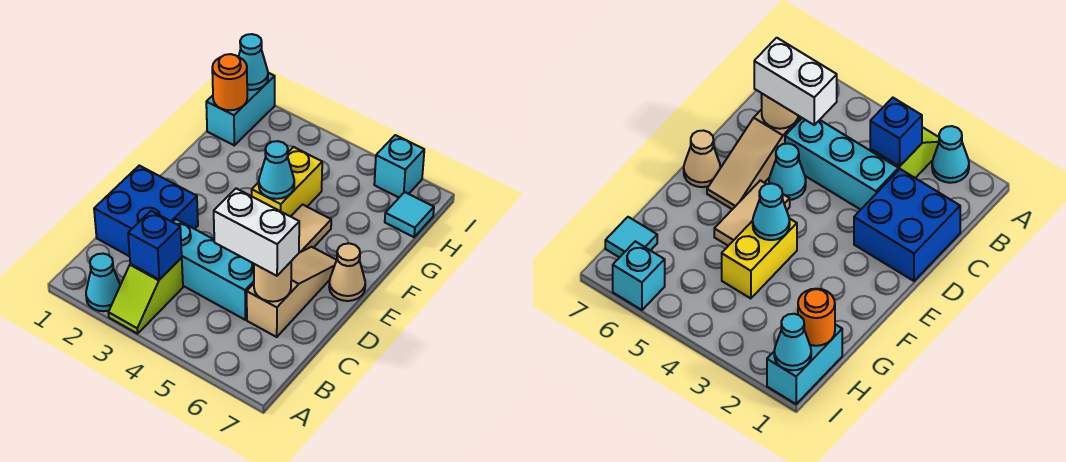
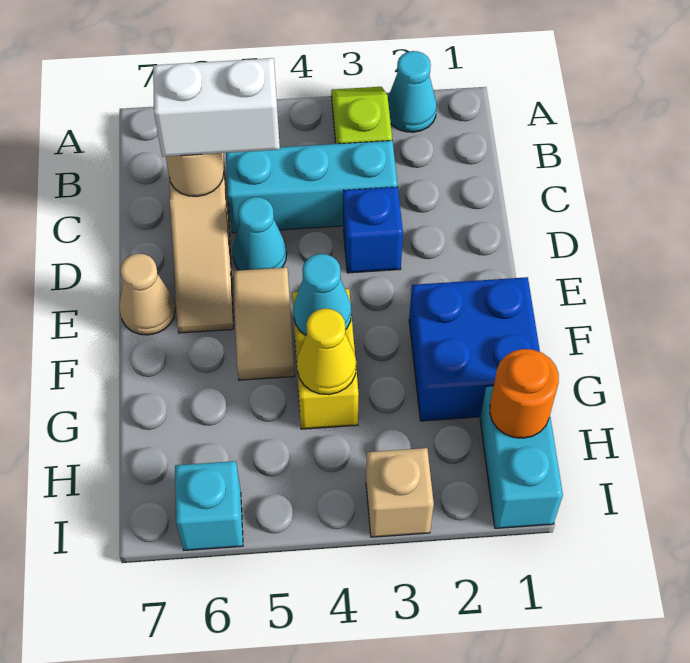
blue 1x1 brick [128,211,182,280] -> blue 1x1 brick moved to [343,187,403,273]
blue 2x2 brick [94,166,198,256] -> blue 2x2 brick moved to [409,277,540,421]
none -> yellow 1x1 cone [297,308,356,395]
cyan 1x1 tile [385,192,434,237] -> none
cyan 1x1 cone [239,34,268,90] -> none
none -> tan 1x1 brick [366,448,434,537]

